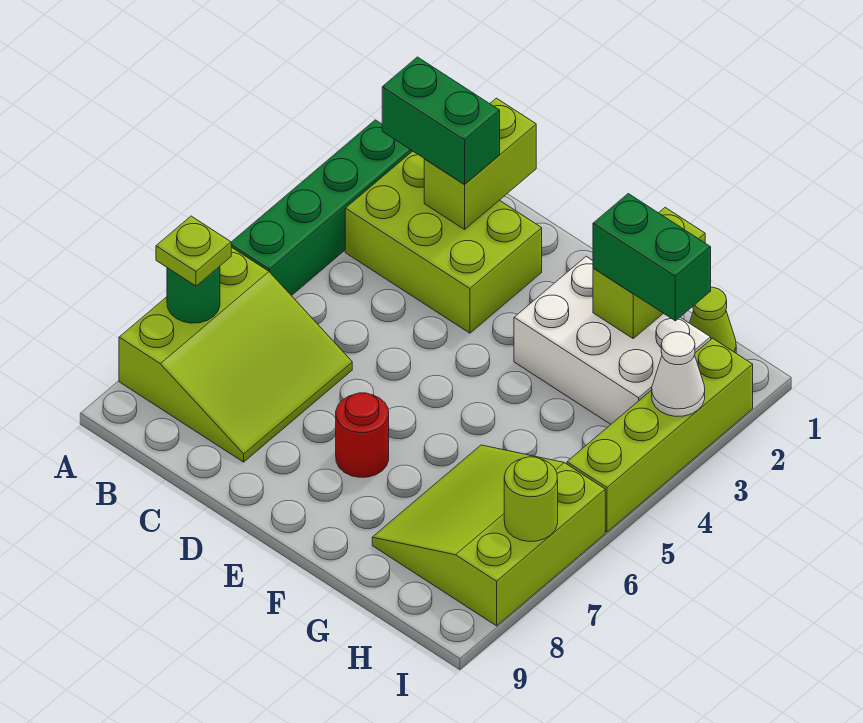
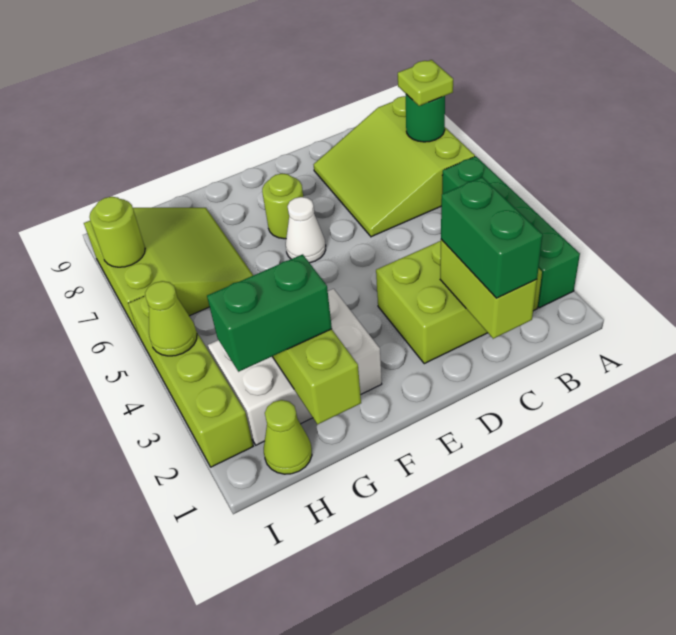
green 1x2 brick [382,57,500,184] -> green 1x2 brick turned to [441,177,543,298]
red 1x1 round brick [336,393,389,477] -> lime 1x1 round brick [262,174,303,239]
white 1x1 cone [652,332,705,416] -> white 1x1 cone moved to [286,197,326,263]
none -> lime 1x1 cone [145,281,197,356]

